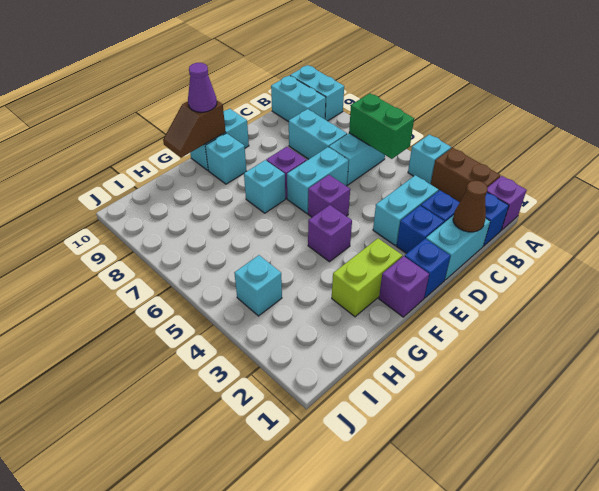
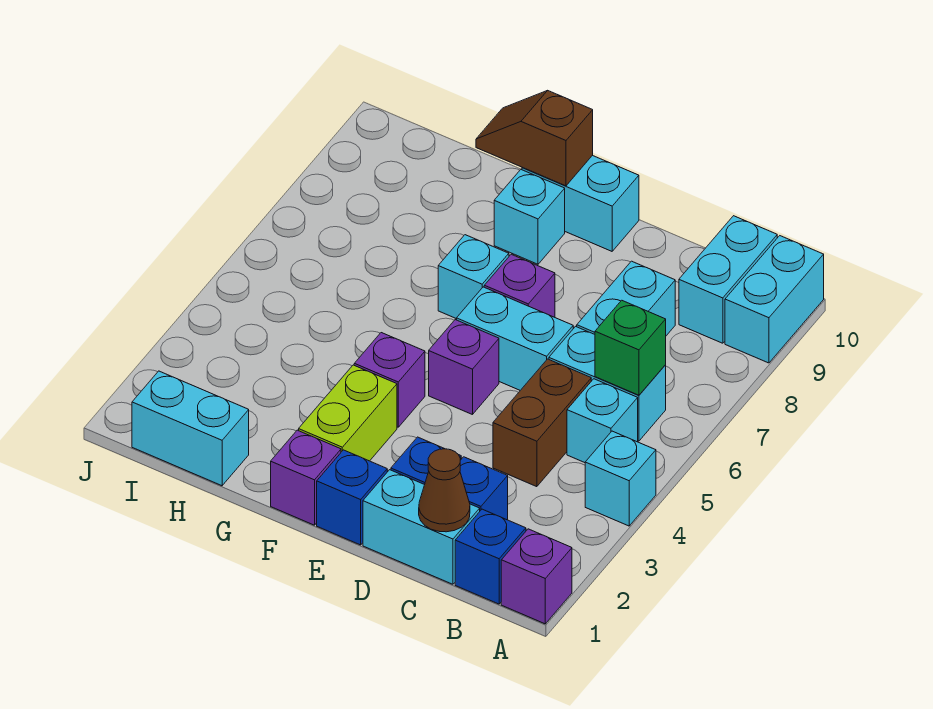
brown 1x2 brick [431,148,500,202] -> brown 1x2 brick moved to [493,359,591,487]
green 1x2 brick [349,93,414,159] -> green 1x1 brick [595,300,666,395]
cyan 1x2 brick [373,175,438,245] -> cyan 1x2 brick moved to [132,371,249,486]
lime 1x2 brick [332,238,402,317] -> lime 1x2 brick turned to [299,365,397,461]
purple 1x1 cone [188,63,217,112] -> none
cyan 1x1 brick [234,255,282,316] -> cyan 1x1 brick moved to [567,379,638,463]

